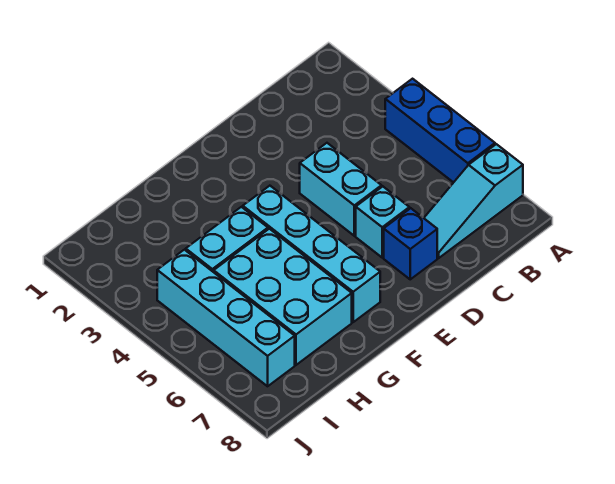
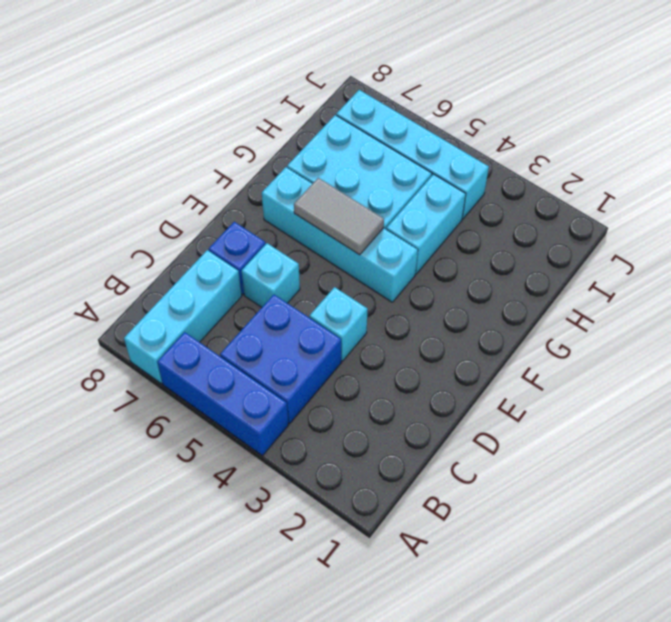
cyan 1x3 slope [424,144,523,258] -> cyan 1x3 brick [124,250,242,384]
none -> blue 2x2 brick [220,295,341,423]
cyan 1x2 brick [300,143,382,236] -> cyan 1x1 brick [309,287,368,361]
none -> grey 1x2 tile [294,178,384,255]

